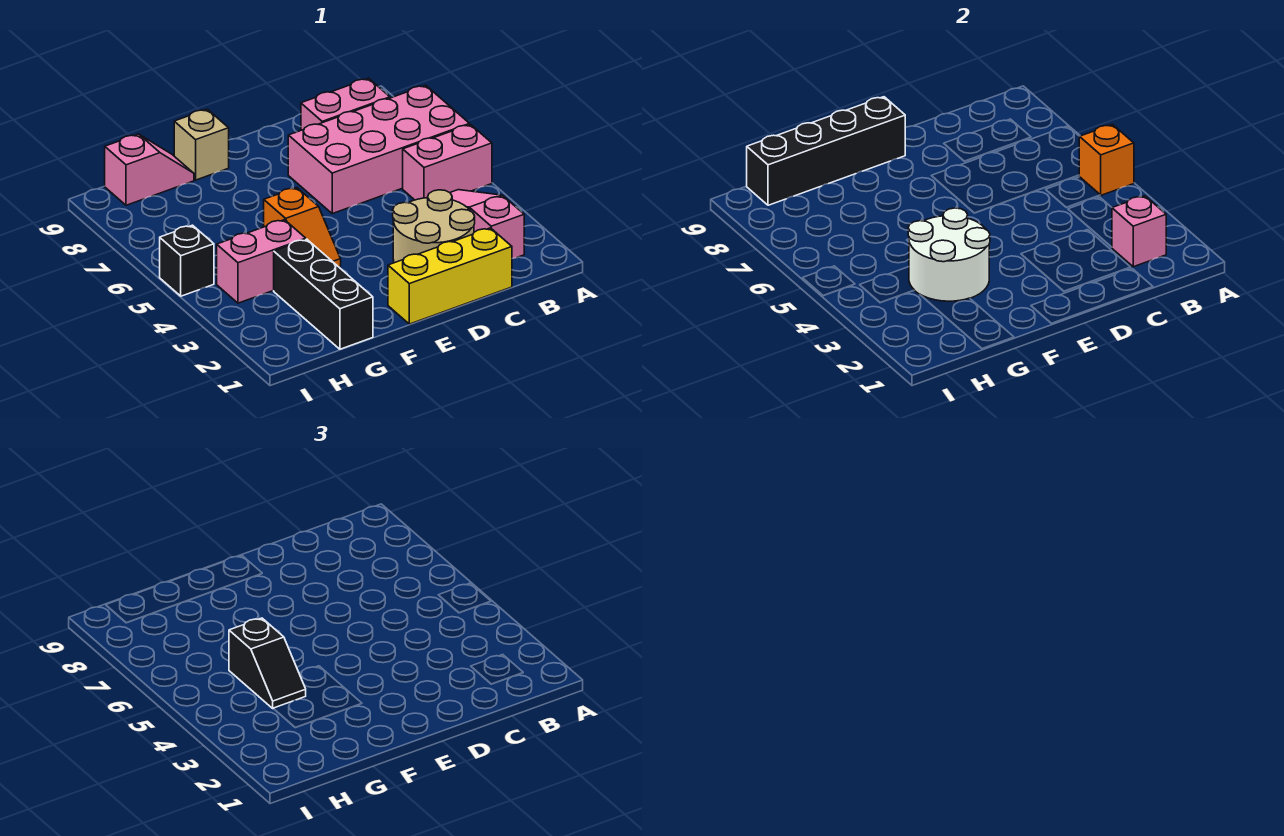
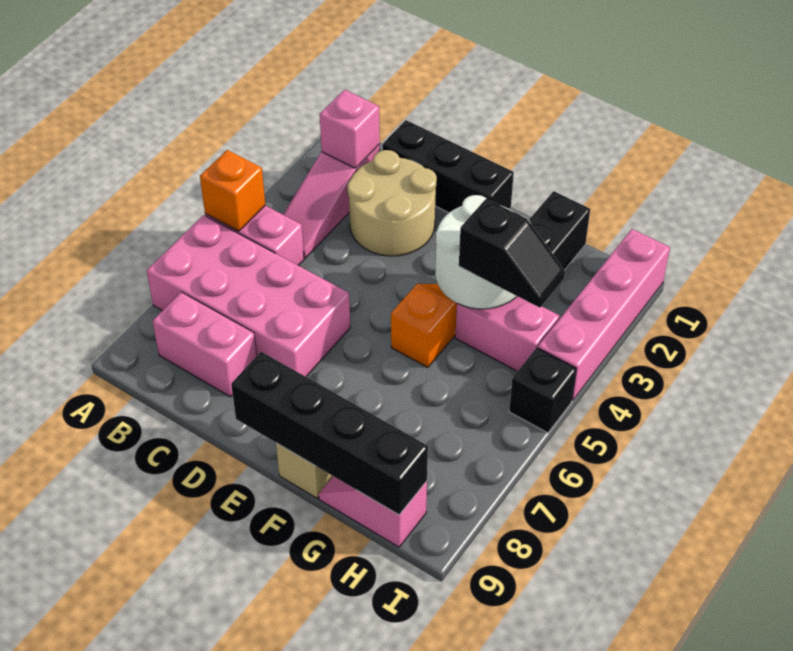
yellow 1x3 brick [388,228,512,324] -> black 1x3 brick [383,120,514,213]
black 1x2 slope [229,618,306,708] -> black 1x2 slope turned to [459,199,565,308]
none -> pink 1x4 brick [538,229,670,401]

